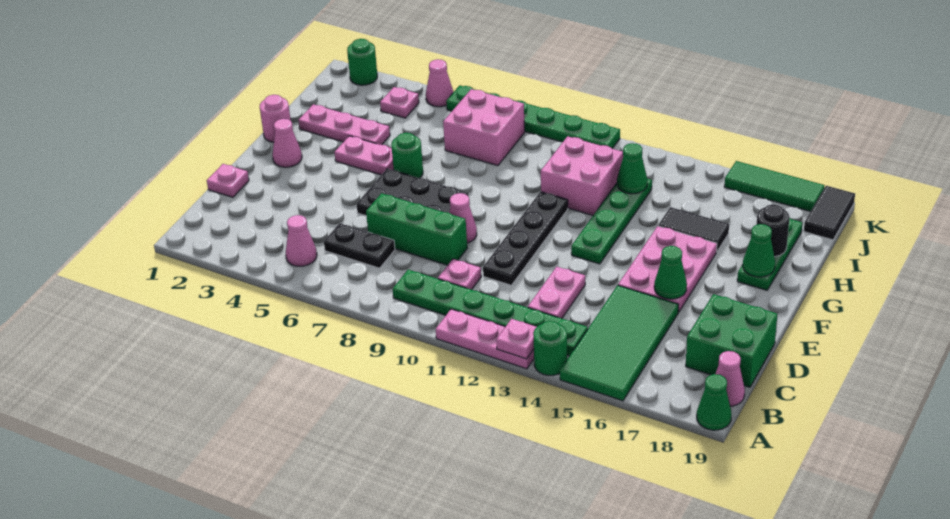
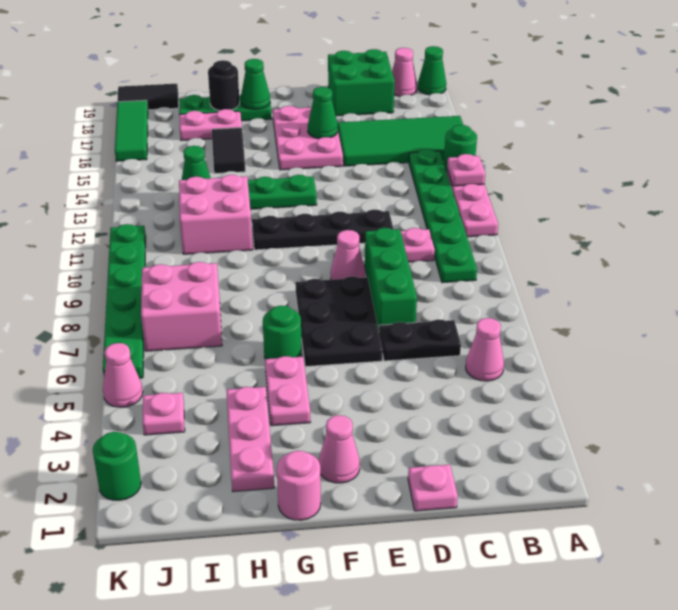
black 1x2 plate [324,223,395,268] -> black 1x2 plate turned to [379,319,461,361]
pink 1x2 plate [528,267,585,318] -> pink 1x2 plate moved to [179,109,242,140]
pink 2x3 plate [618,226,717,313] -> pink 2x3 plate turned to [273,106,343,170]

